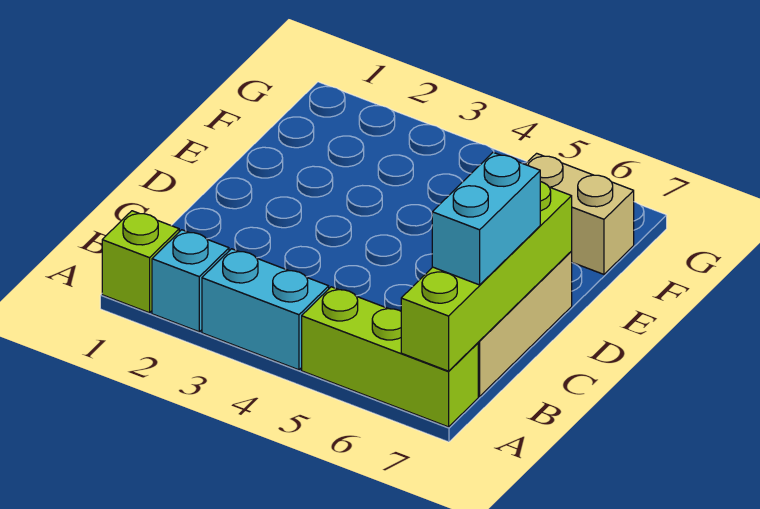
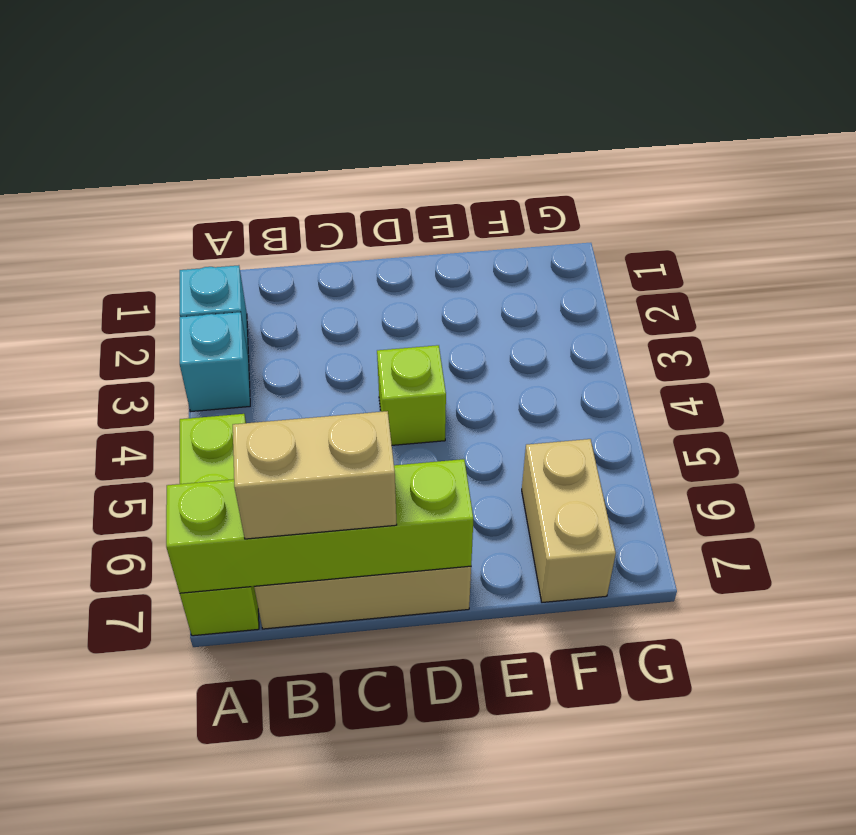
lime 1x1 brick [102,211,179,313] -> lime 1x1 brick moved to [377,345,446,445]
cyan 1x2 brick [202,249,329,370] -> cyan 1x1 brick [180,312,250,412]
cyan 1x2 brick [432,152,540,285] -> tan 1x2 brick [233,411,397,539]

